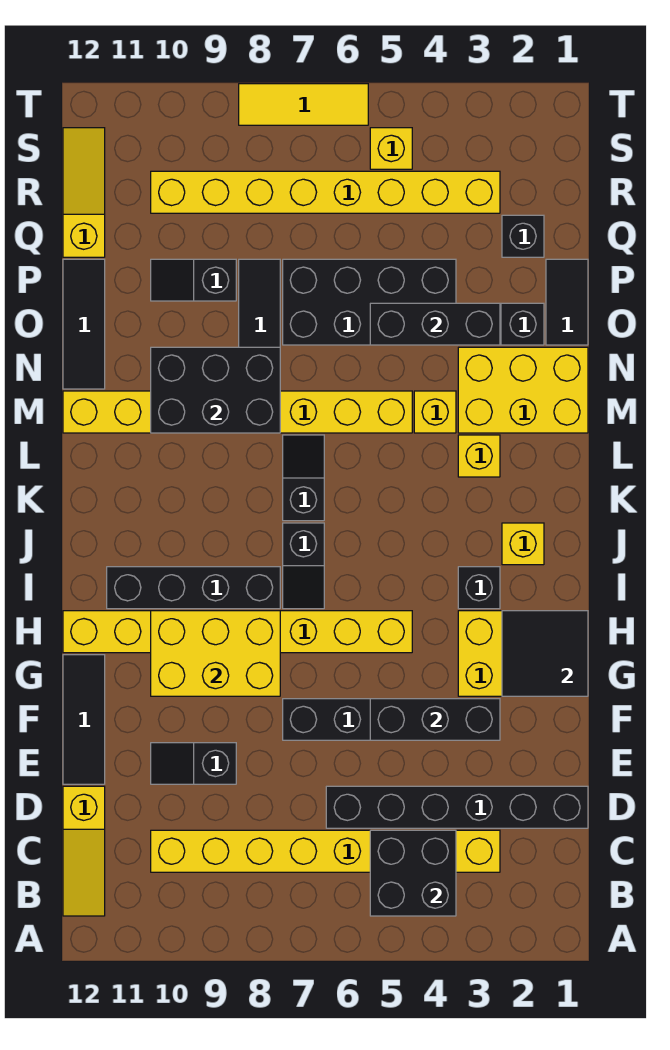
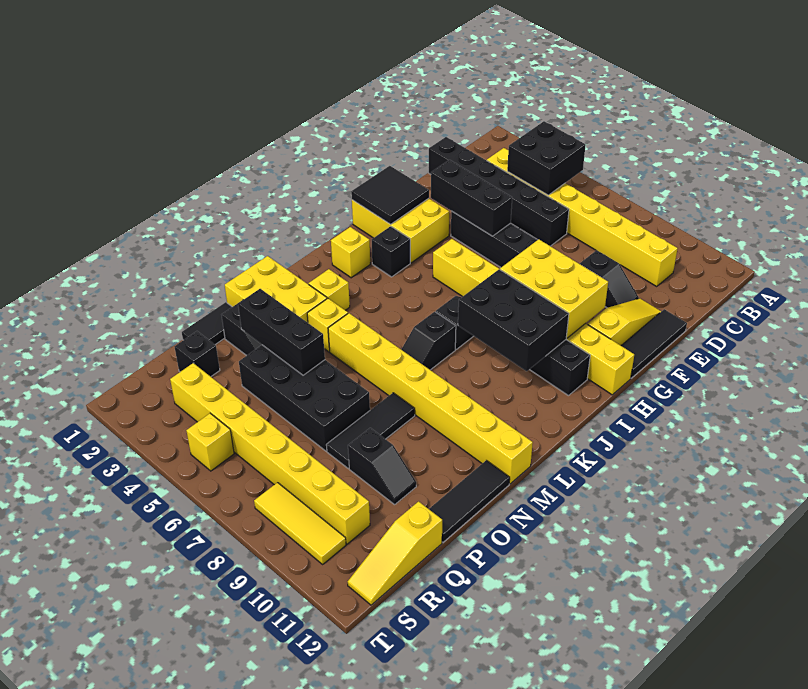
yellow 1x3 slope [63,786,105,916] -> yellow 1x3 slope moved to [588,298,661,346]
black 2x3 brick [151,347,280,433] -> black 2x3 brick moved to [458,269,569,371]
yellow 1x3 tile [239,84,368,125] -> yellow 1x3 tile moved to [254,483,346,564]

